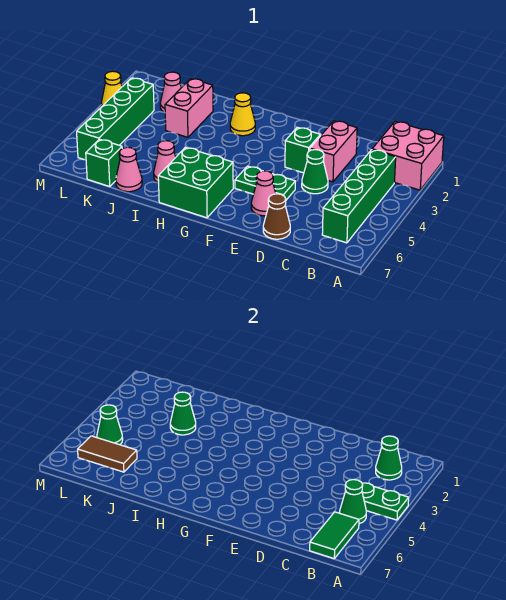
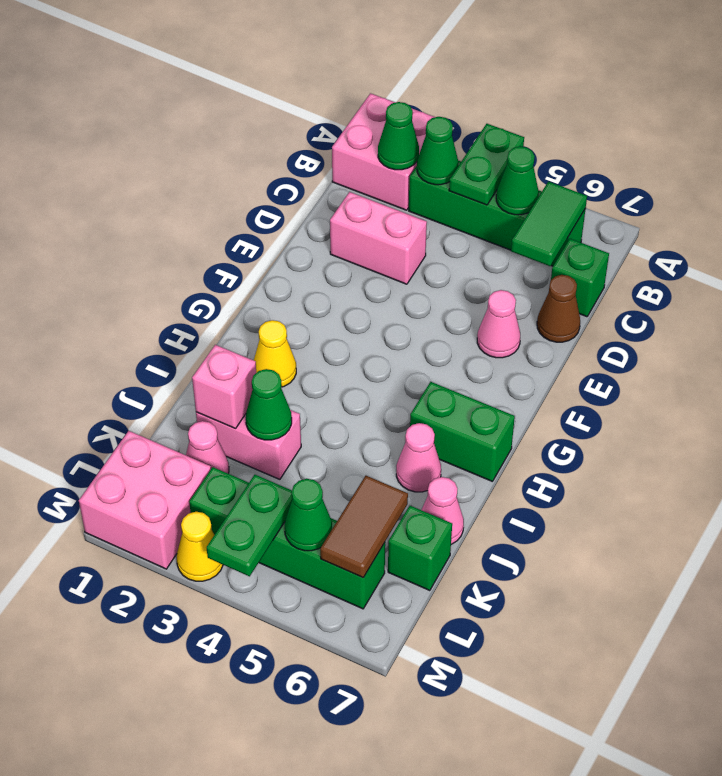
green 1x2 tile [310,512,359,559] -> green 1x2 tile turned to [511,182,587,266]
green 1x1 cone [302,150,328,194] -> green 1x1 cone moved to [417,117,459,185]
green 1x1 brick [285,127,321,173] -> green 1x1 brick moved to [551,239,609,317]
green 1x2 plate [235,166,295,200] -> green 1x2 plate moved to [207,475,292,576]
green 2x2 brick [158,147,233,218] -> green 1x2 brick [410,382,515,481]
none -> pink 1x1 brick [192,345,256,428]
none -> pink 2x2 brick [79,431,211,569]

